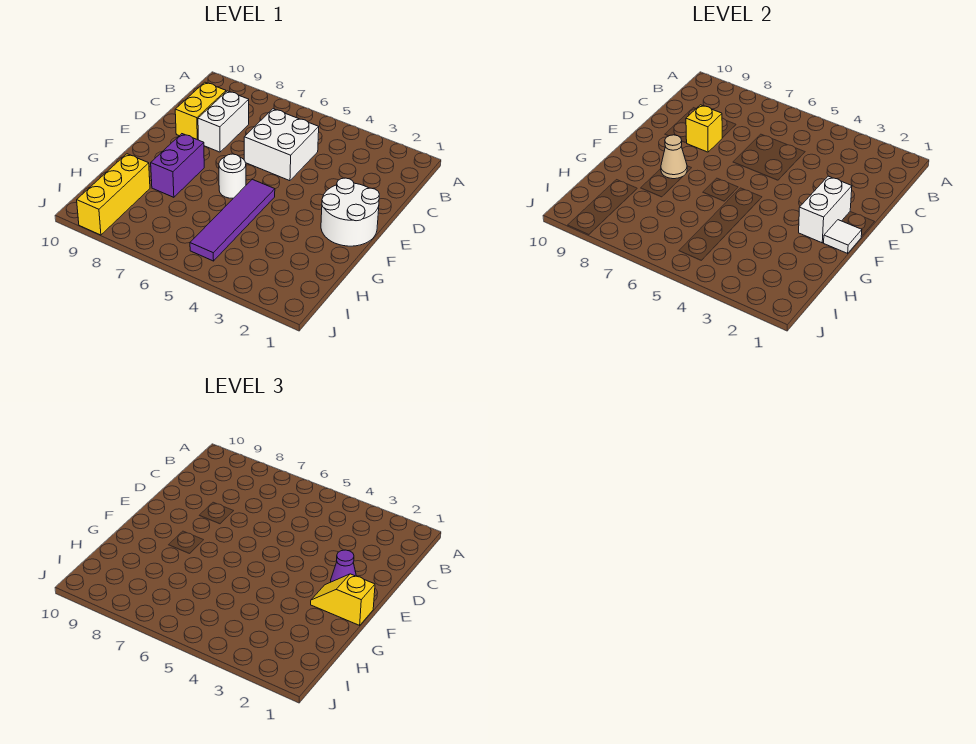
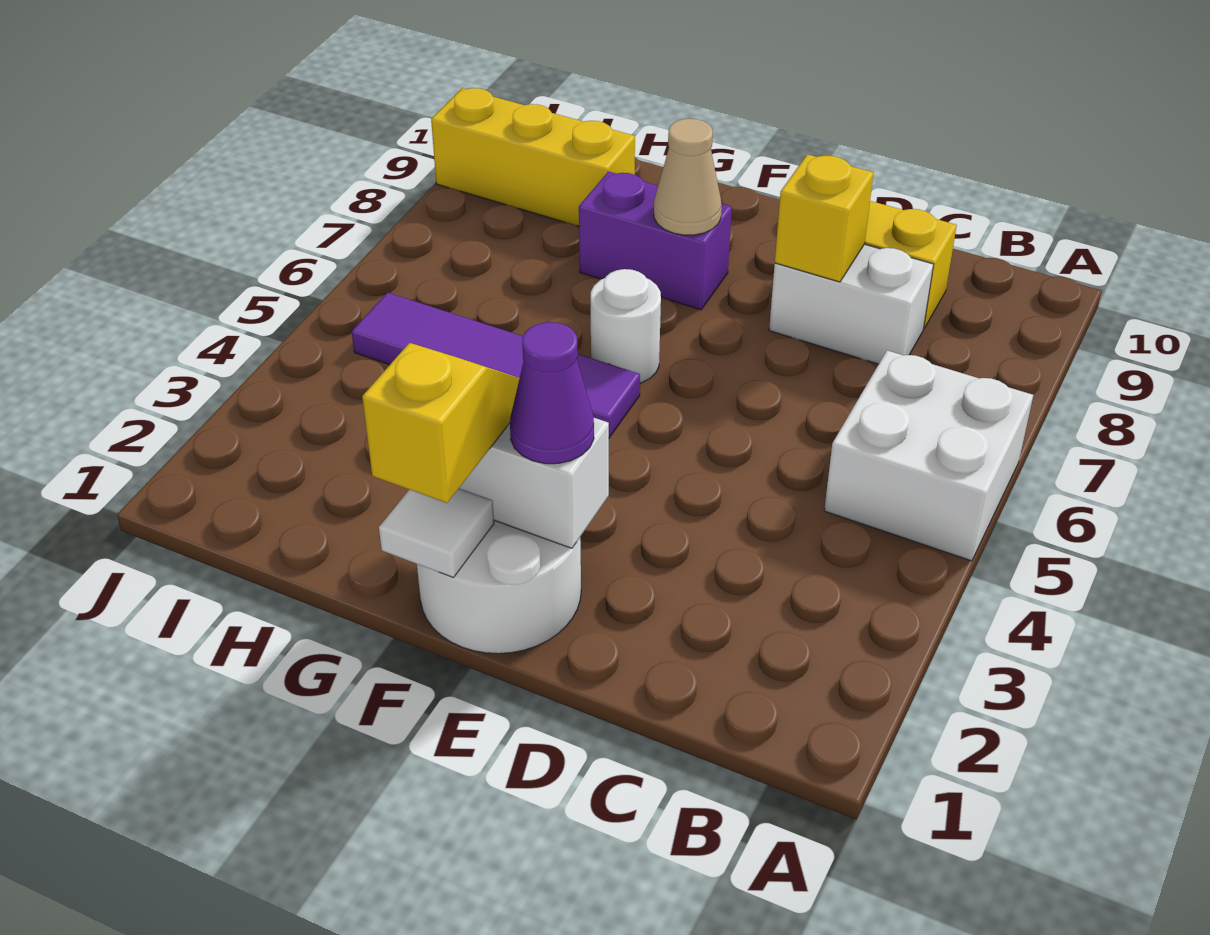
white 2x2 brick [244,109,319,181] -> white 2x2 brick moved to [824,351,1033,561]

